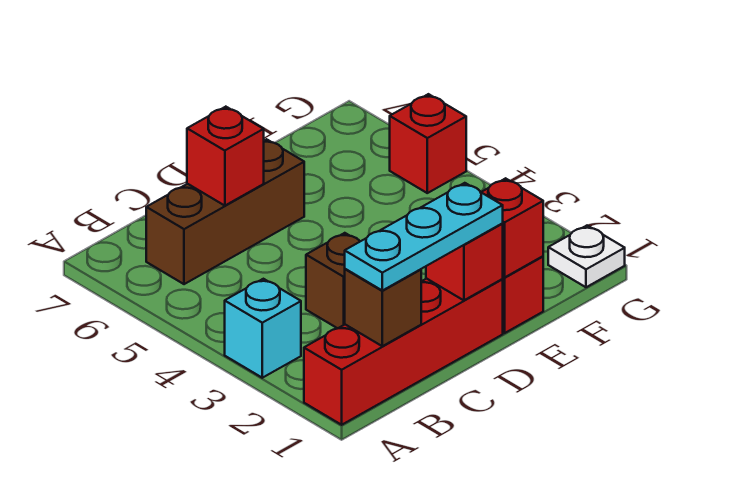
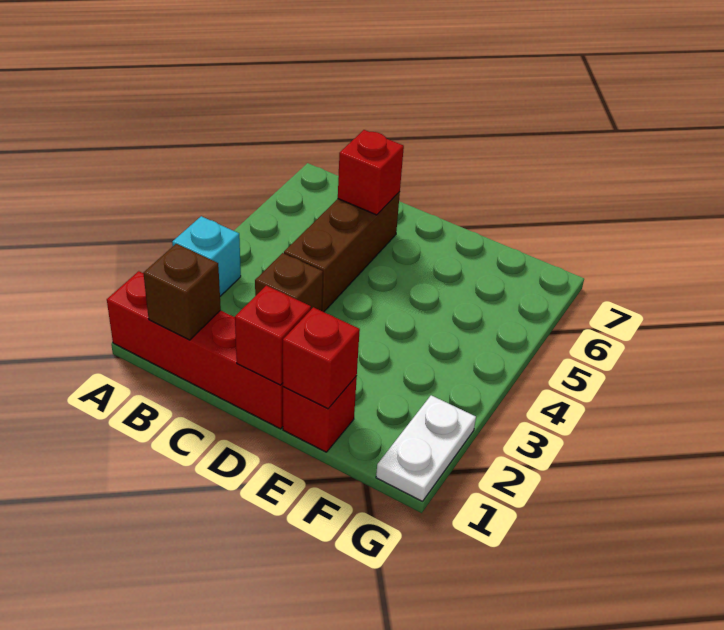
cyan 1x3 plate [345,183,503,291] -> none
brown 1x3 brick [146,139,304,284] -> brown 1x3 brick turned to [284,192,400,312]
white 1x1 plate [548,226,625,287] -> white 1x2 plate [376,395,476,501]
red 1x1 brick [390,94,466,193] -> none

